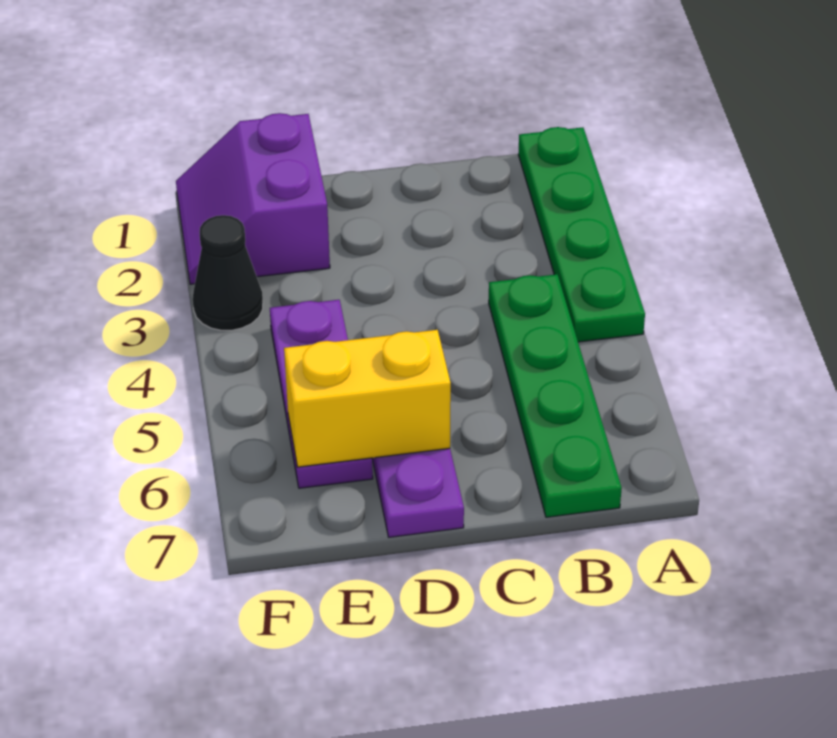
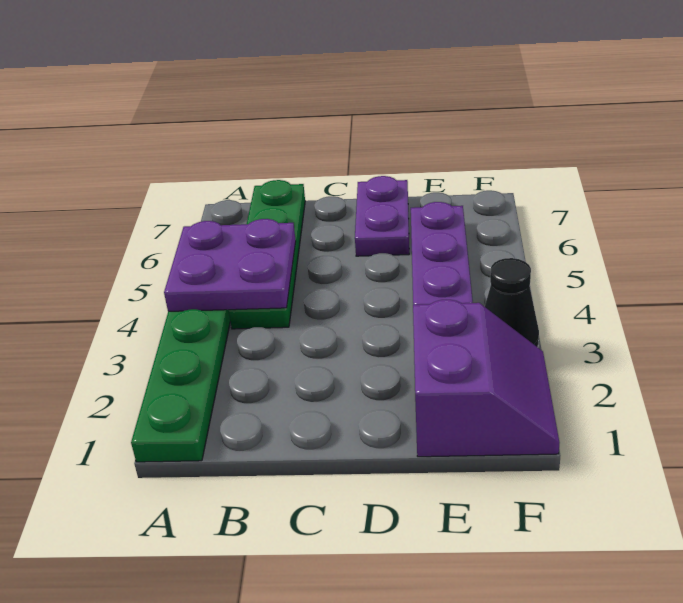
none -> purple 2x2 plate [164,219,296,311]
yellow 1x2 brick [284,330,451,467] -> none

